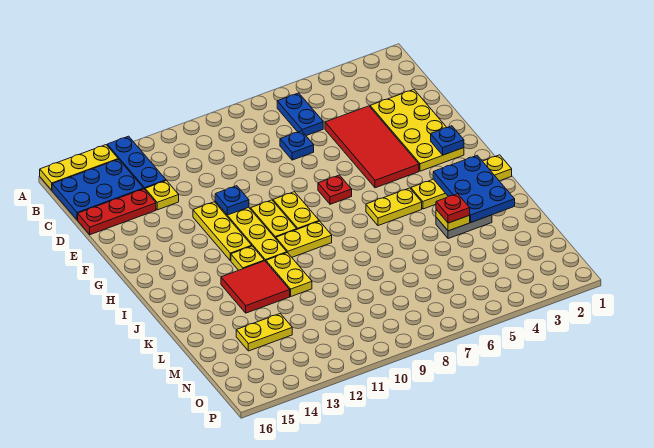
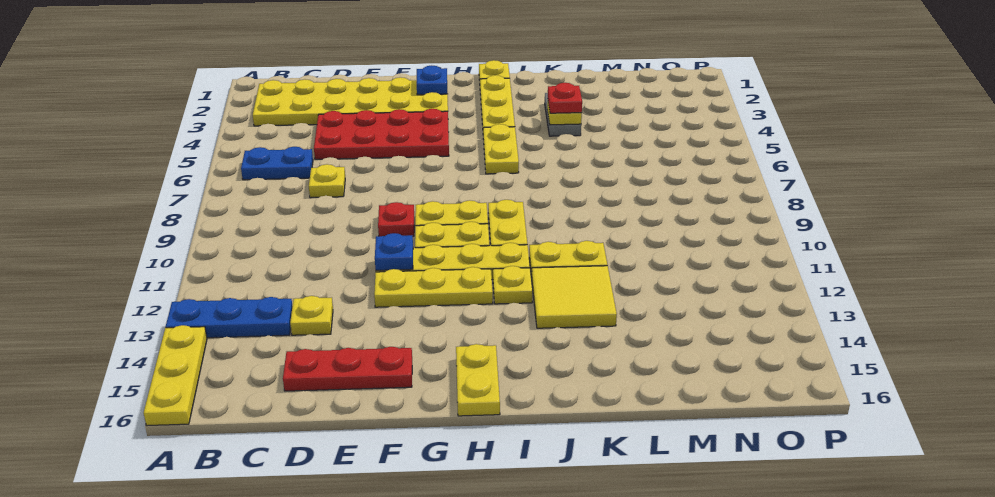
blue 2x3 plate [52,159,143,220] -> none
yellow 2x4 plate [370,89,464,171] -> yellow 2x6 plate [253,77,448,126]
red 2x4 tile [325,106,419,188] -> red 2x4 plate [314,109,449,159]
blue 1x1 plate [280,131,314,160] -> yellow 1x1 plate [309,164,345,198]
red 1x3 plate [78,189,156,235] -> red 1x3 plate turned to [283,347,412,391]
red 1x1 plate [318,175,352,204] -> red 1x1 plate moved to [378,202,414,236]
blue 2x3 plate [433,156,515,222] -> none
red 2x2 tile [221,261,290,313] -> yellow 2x2 tile [532,266,617,328]
yellow 1x2 plate [236,314,292,351] -> yellow 1x2 plate moved to [456,344,500,416]

